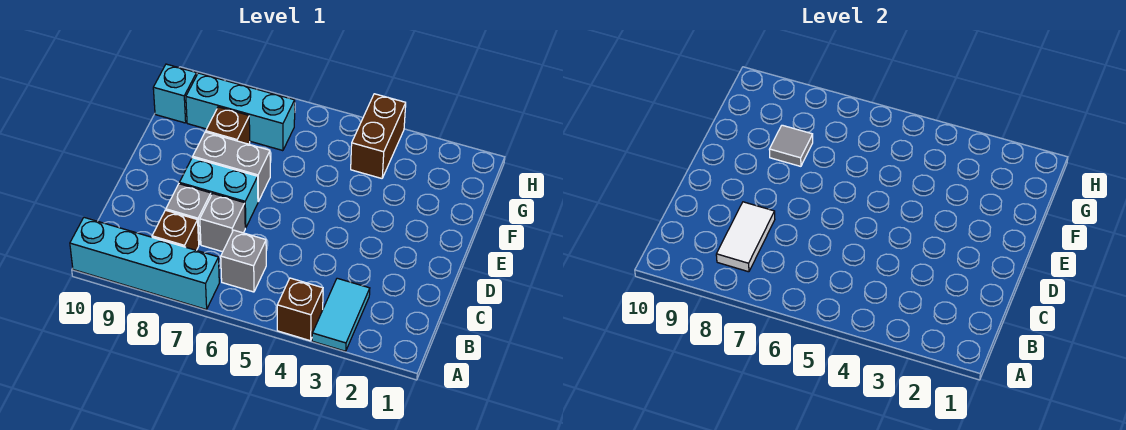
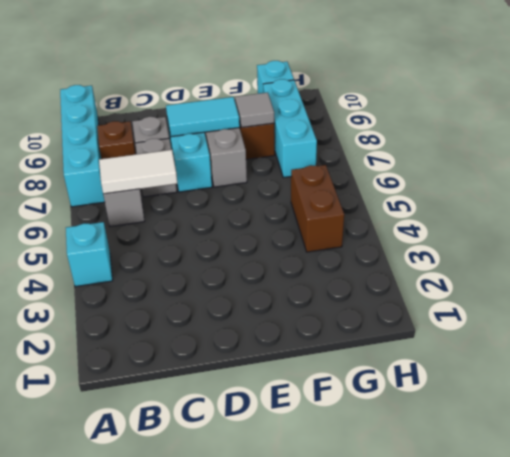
cyan 1x2 tile [312,278,370,351] -> cyan 1x2 tile moved to [166,97,240,137]
brown 1x1 brick [277,278,323,341] -> cyan 1x1 brick [66,222,113,287]
white 1x2 tile [716,202,775,272] -> white 1x2 tile moved to [99,150,178,194]
brown 1x2 brick [351,94,406,178] -> brown 1x2 brick turned to [291,165,344,252]

